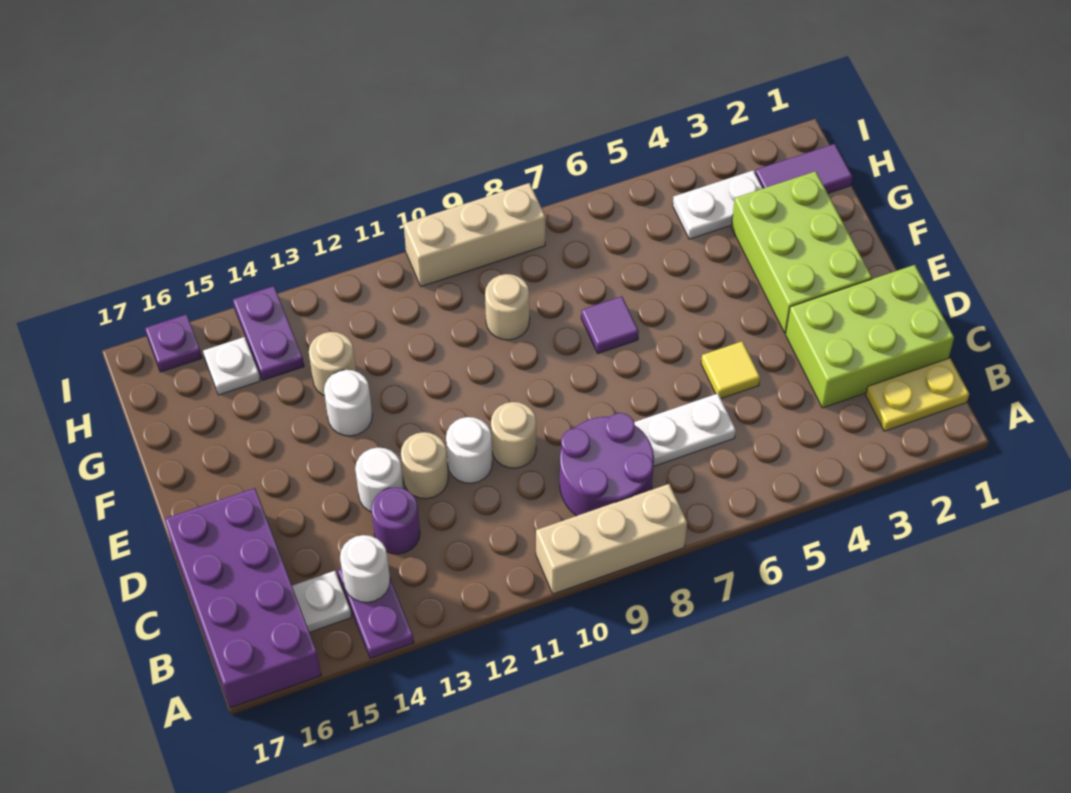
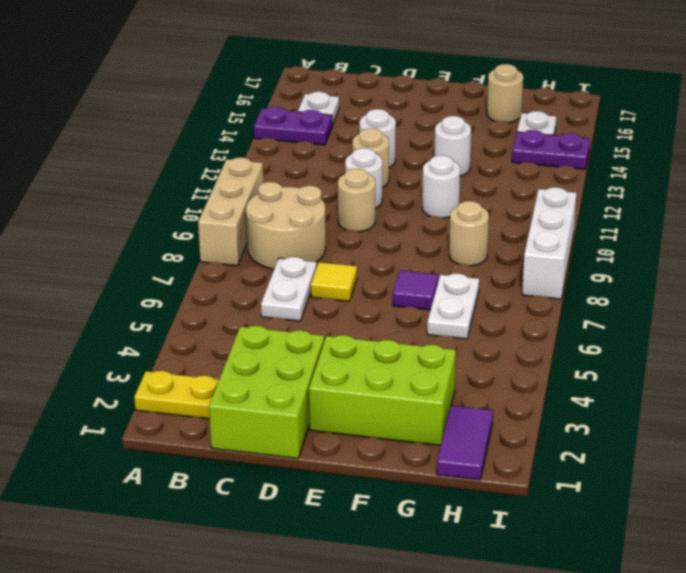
purple 2x4 brick [165,488,321,708] -> none
yellow 1x2 plate [866,358,969,431] -> yellow 1x2 plate turned to [134,371,219,419]
purple 2x2 round brick [560,413,654,516] -> tan 2x2 round brick [246,182,326,269]
white 1x1 round brick [340,535,390,602] -> white 1x1 round brick moved to [422,155,460,218]
purple 1x1 round brick [371,487,420,554] -> none
yellow 1x1 tile [701,341,760,399] -> yellow 1x1 tile moved to [311,262,357,301]
tan 1x1 round brick [309,332,356,396] -> tan 1x1 round brick moved to [487,64,523,123]
white 1x2 plate [673,170,763,239] -> white 1x2 plate moved to [427,274,479,339]
tan 1x3 brick [404,183,545,287] -> white 1x3 brick [522,187,576,299]
purple 1x1 plate [145,314,202,372] -> none

